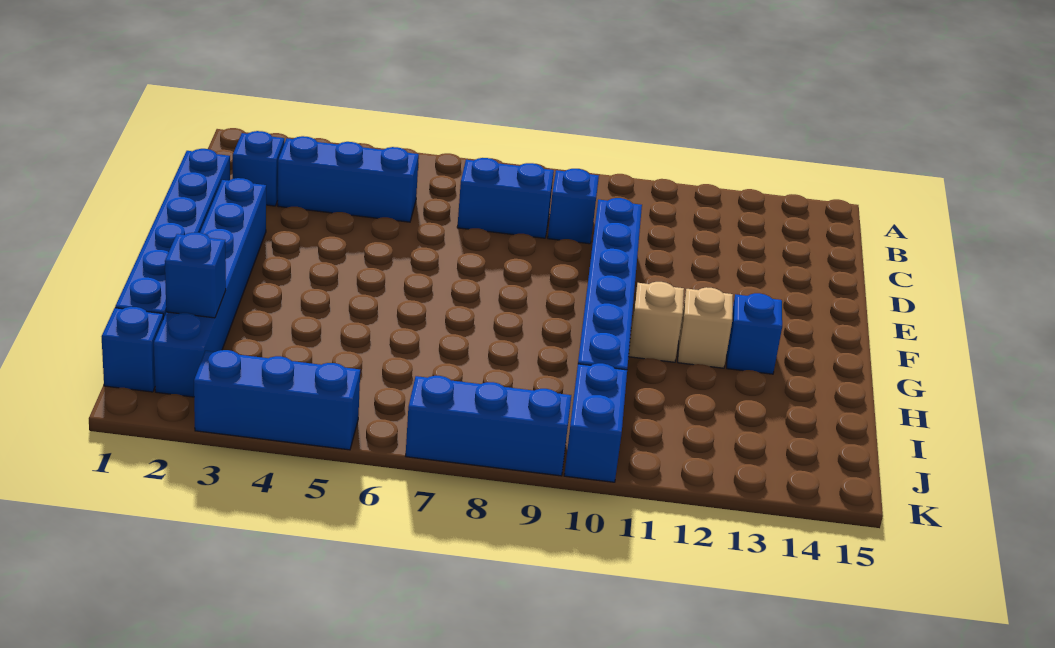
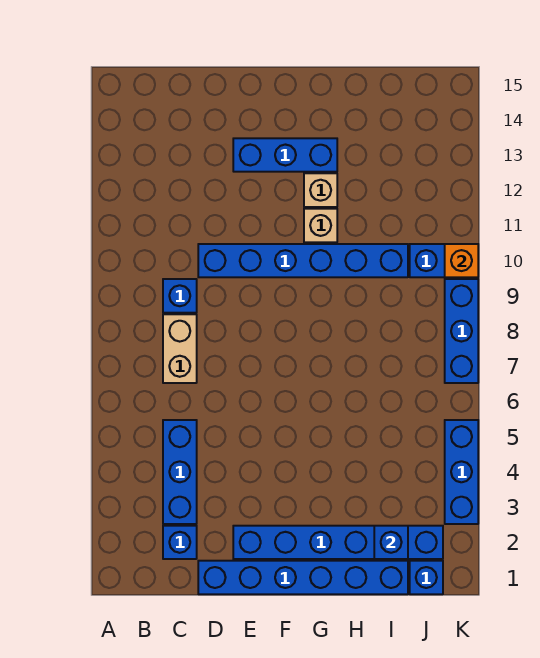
blue 1x2 brick [457,158,554,238] -> tan 1x2 brick [163,314,197,383]
blue 1x1 brick [727,293,782,374] -> blue 1x3 brick [233,138,337,172]
none -> orange 1x1 brick [445,244,478,277]

